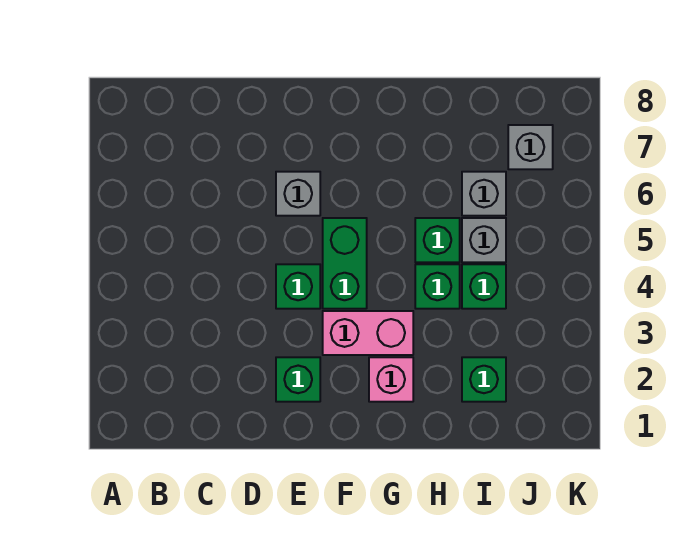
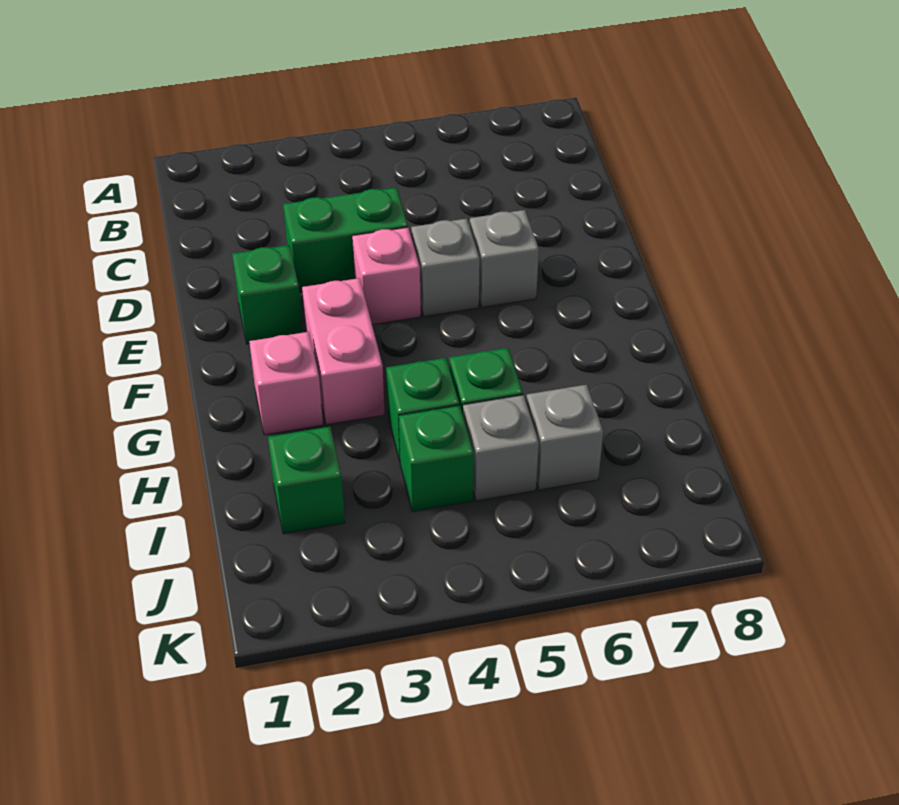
green 1x1 brick [276,264,320,309] -> pink 1x1 brick [352,227,421,325]
green 1x2 brick [323,218,367,309] -> green 1x2 brick moved to [283,187,408,292]
grey 1x1 brick [508,125,553,169] -> grey 1x1 brick moved to [411,219,480,316]

